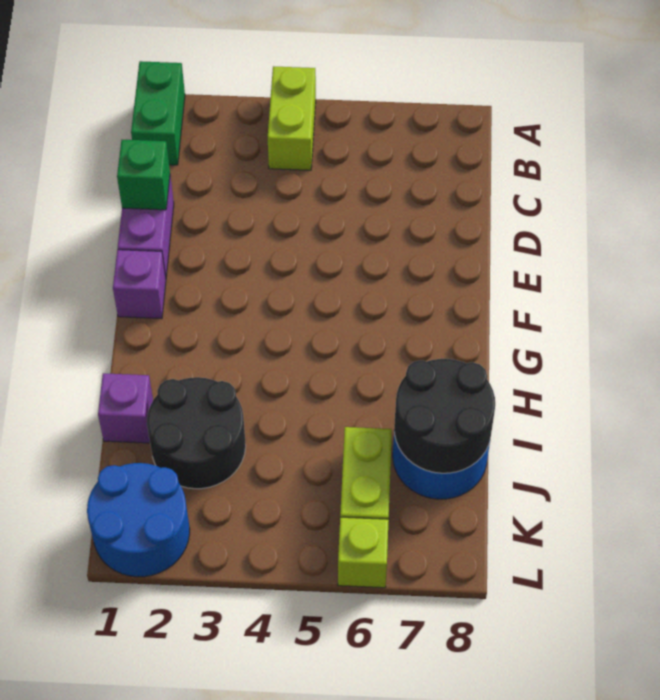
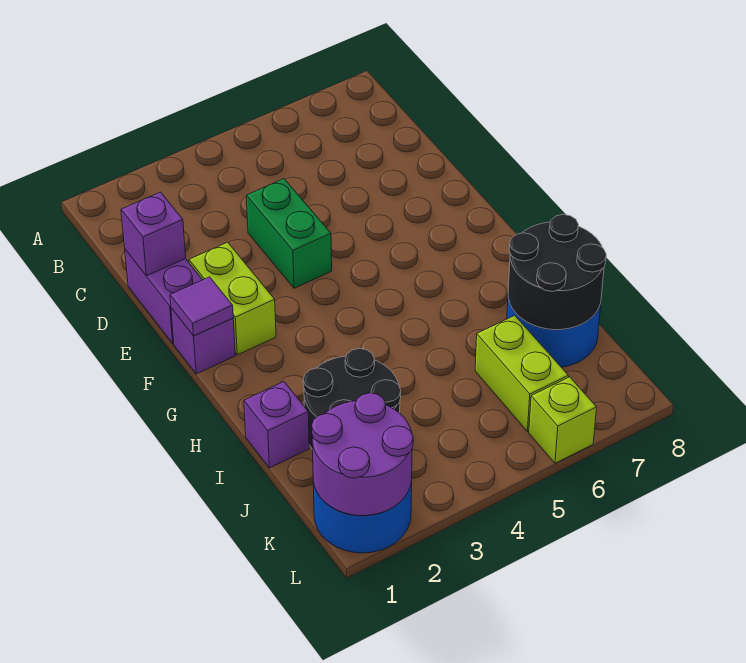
green 1x2 brick [131,61,185,165] -> green 1x2 brick moved to [246,179,332,288]
lime 1x2 brick [268,66,316,170] -> lime 1x2 brick moved to [189,242,276,355]
green 1x1 brick [117,140,170,210] -> purple 1x1 brick [121,192,186,276]
none -> purple 1x1 tile [170,277,233,336]
none -> purple 2x2 round brick [312,393,413,516]

